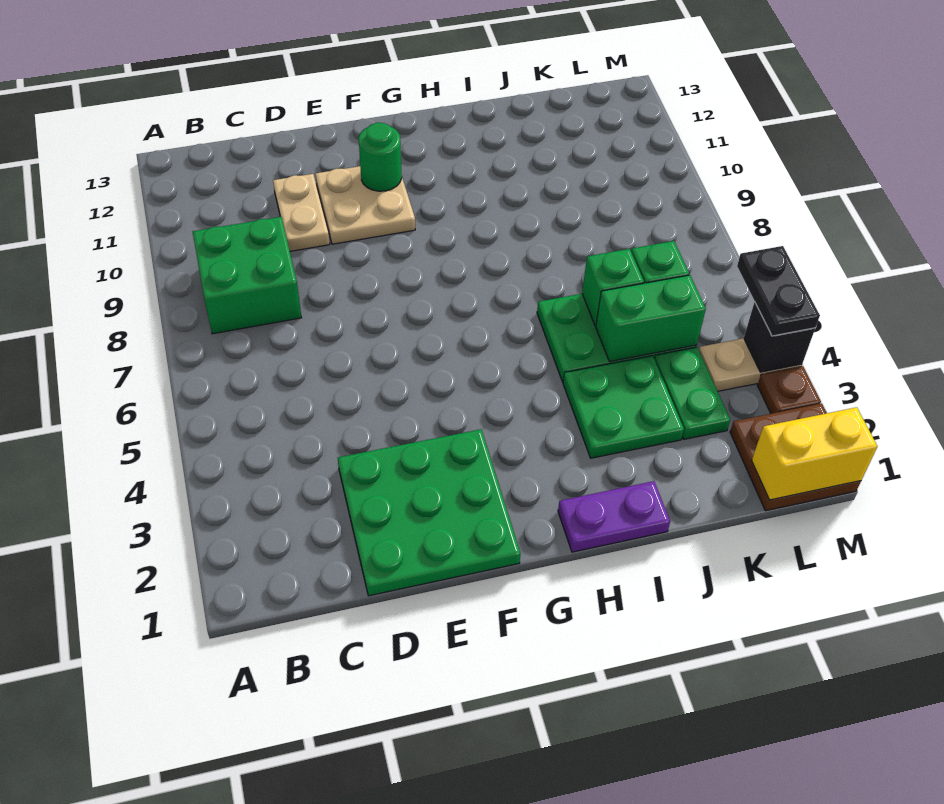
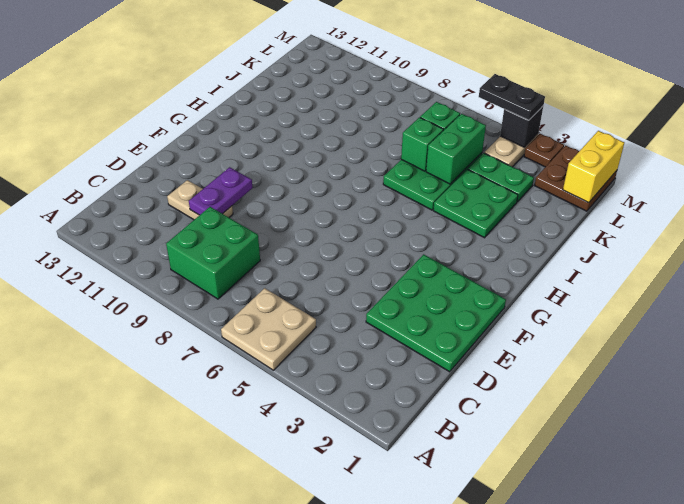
tan 2x2 plate [316,166,415,244] -> tan 2x2 plate moved to [221,288,316,370]
green 1x1 round brick [359,123,402,191] -> none
purple 1x2 plate [558,481,670,552] -> purple 1x2 plate moved to [189,167,253,215]

